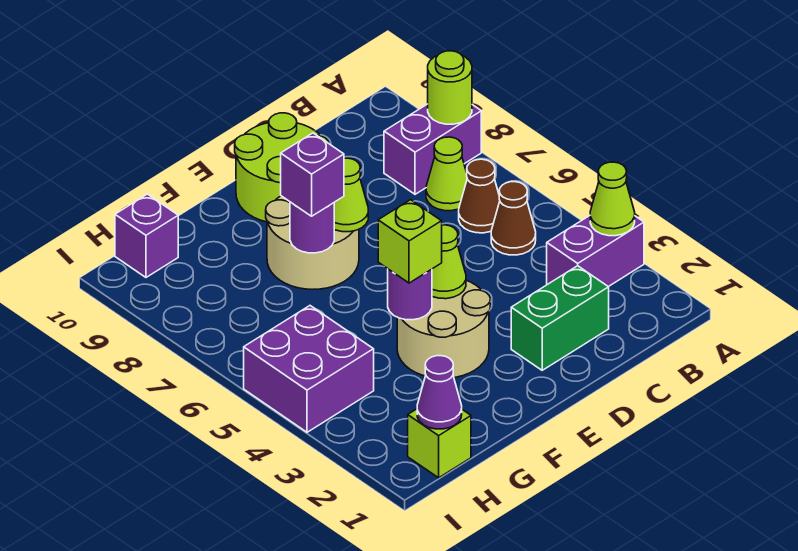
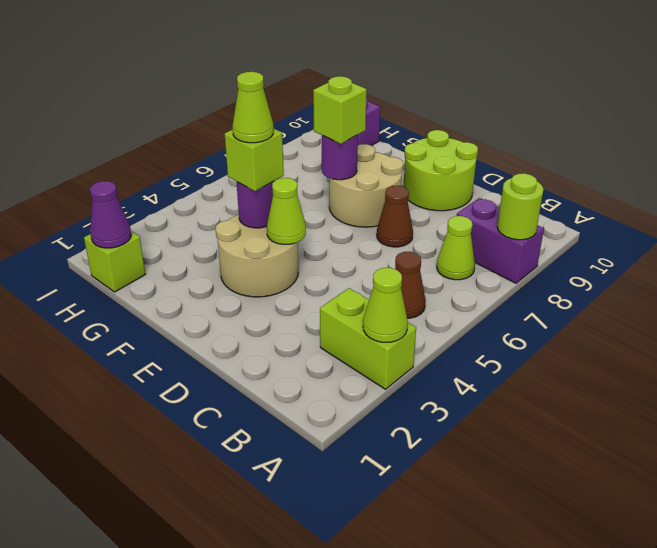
purple 1x2 brick [547,216,644,287] -> lime 1x2 brick [320,288,416,389]
brown 1x1 cone [459,159,500,233] -> brown 1x1 cone moved to [377,186,413,247]
green 1x2 brick [511,266,609,370] -> none
lime 1x1 cone [334,158,368,232] -> lime 1x1 cone moved to [232,72,273,143]
purple 1x1 brick [281,133,344,216] -> lime 1x1 brick [313,76,367,144]
purple 2x2 brick [244,306,374,432] -> none

